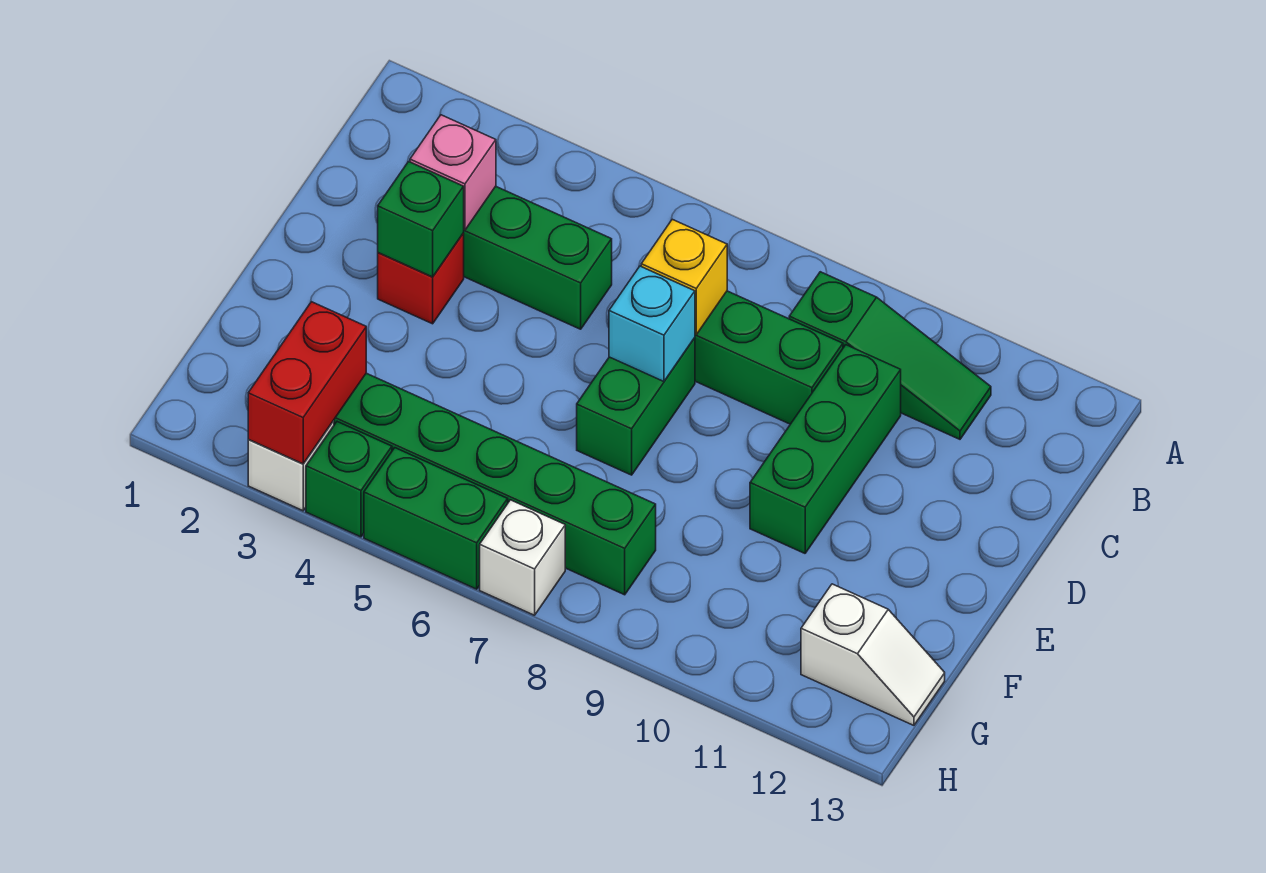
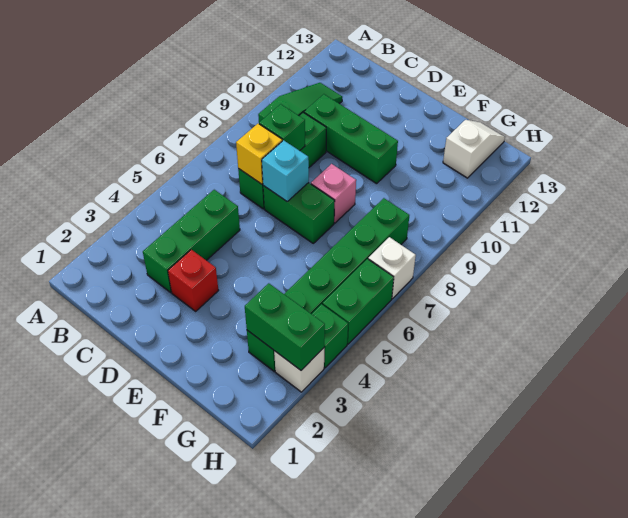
pink 1x1 brick [410,115,496,230] -> pink 1x1 brick moved to [311,164,356,223]
green 1x1 brick [378,162,464,277] -> green 1x1 brick moved to [259,104,305,151]
red 1x2 brick [248,302,366,464] -> green 1x2 brick [245,283,325,370]

